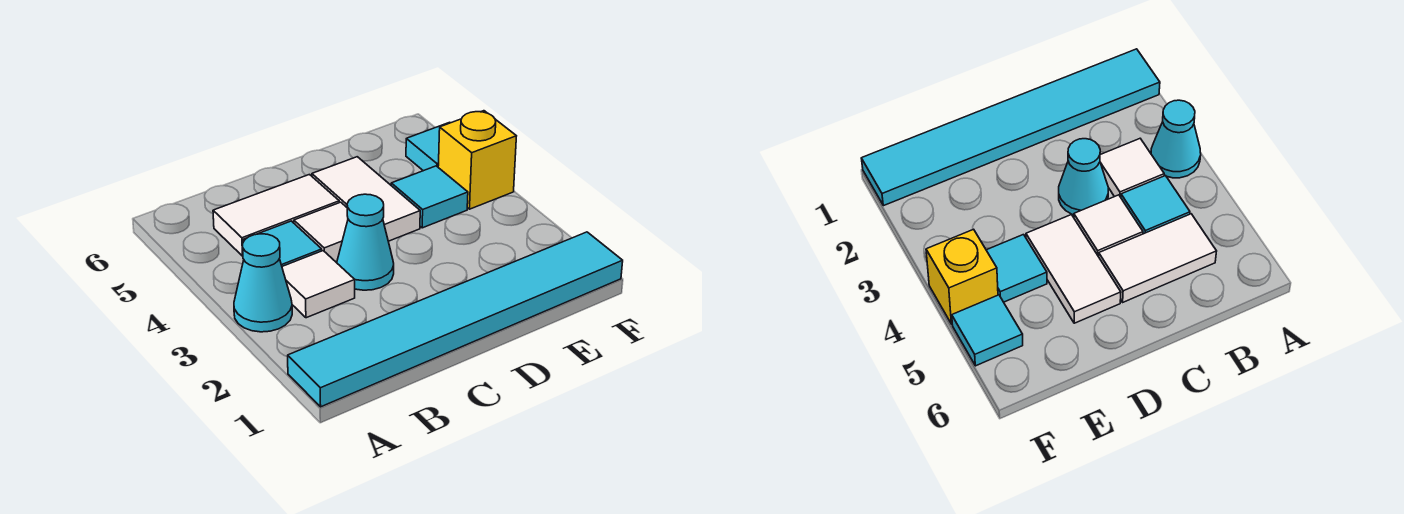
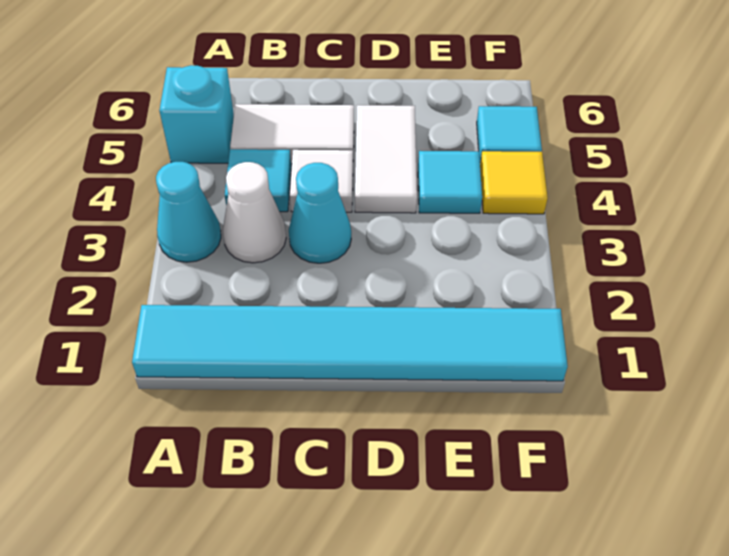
none -> cyan 1x1 brick [159,65,234,163]
white 1x1 tile [282,251,355,318] -> white 1x1 cone [223,162,286,263]
yellow 1x1 brick [438,111,516,209] -> yellow 1x1 tile [480,151,548,214]

